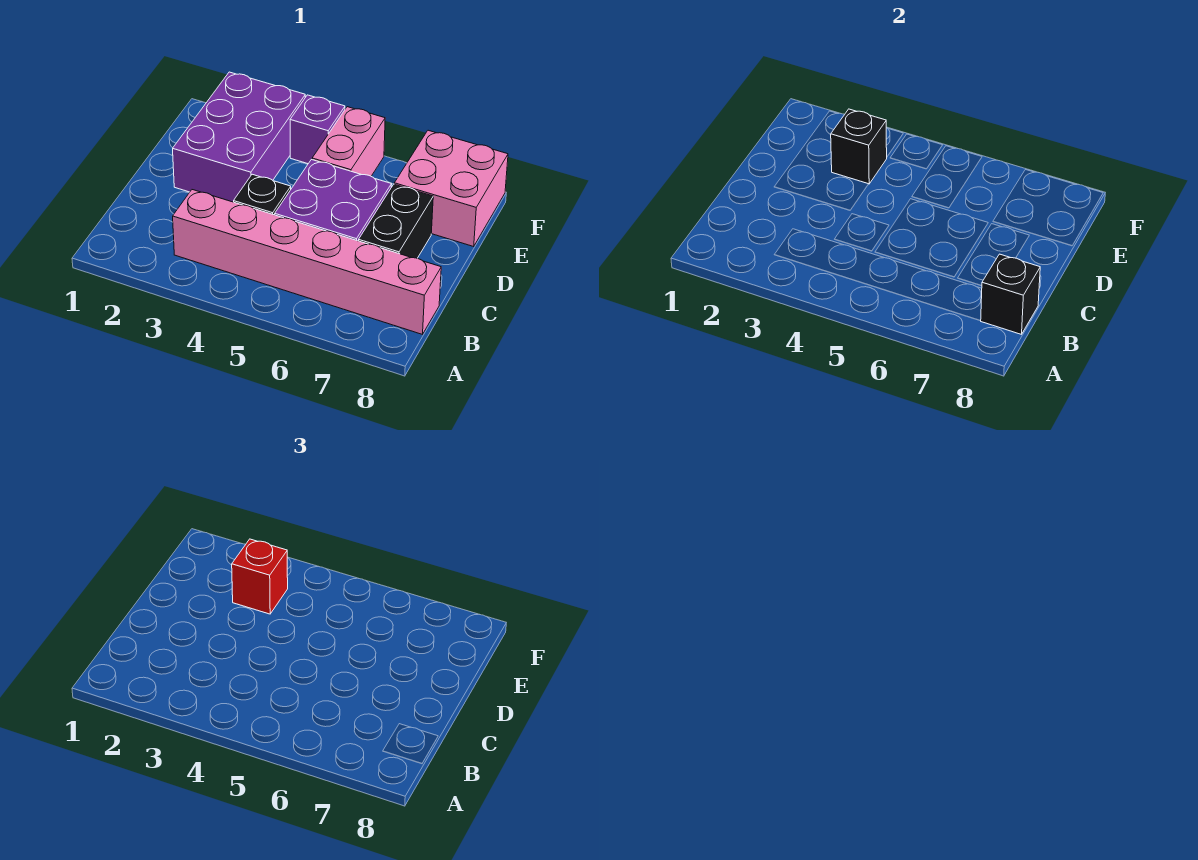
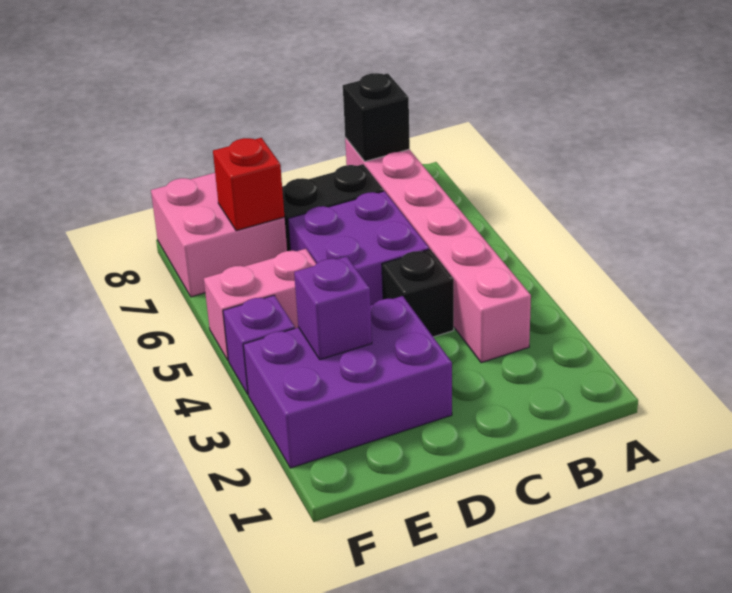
black 1x1 brick [831,109,887,184] -> purple 1x1 brick [294,256,372,360]
red 1x1 brick [232,539,288,614] -> red 1x1 brick moved to [213,138,284,231]

